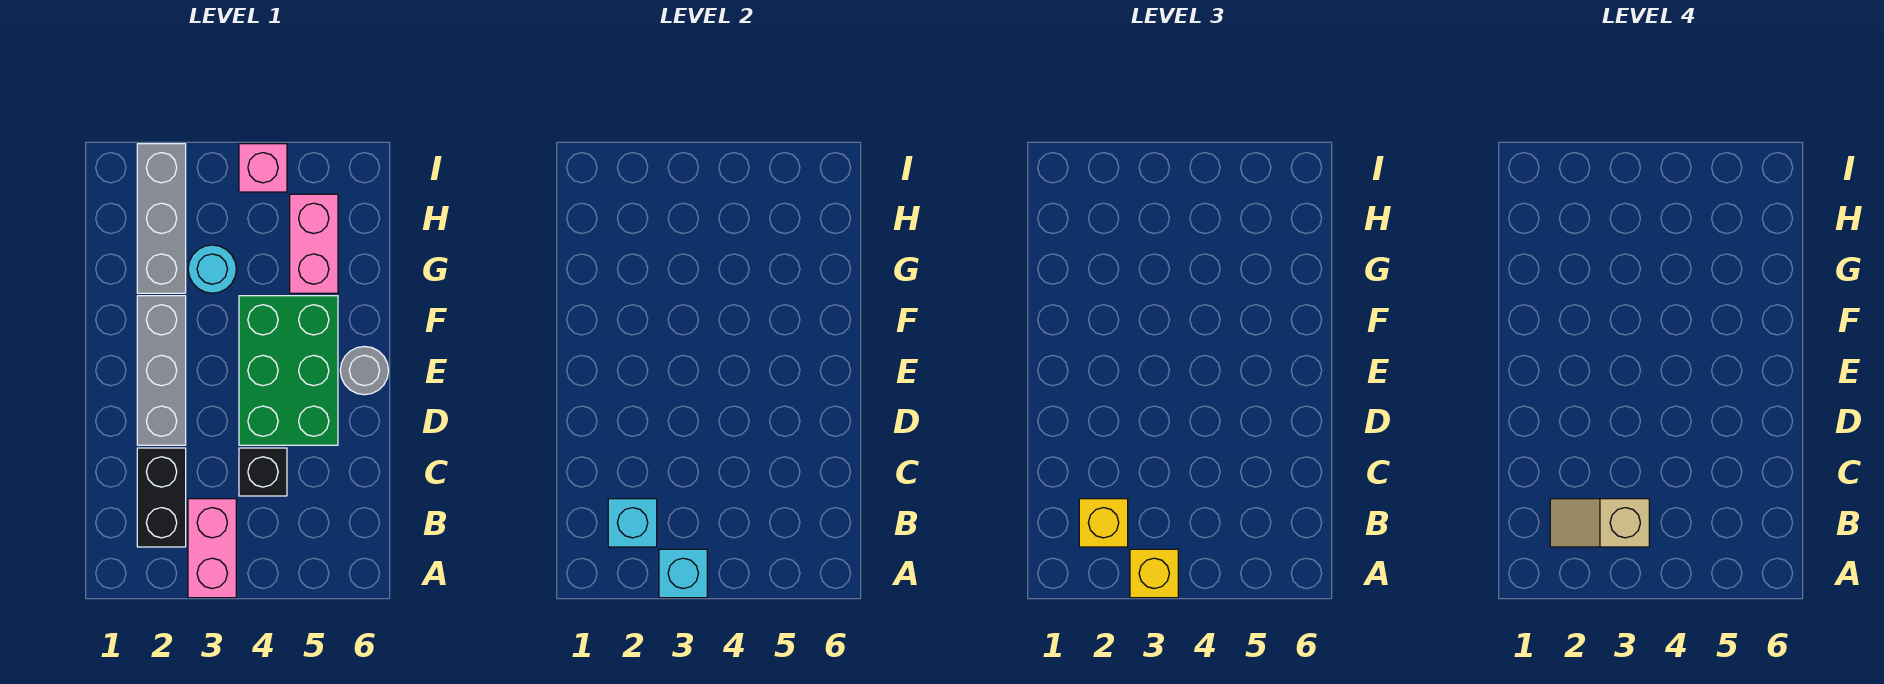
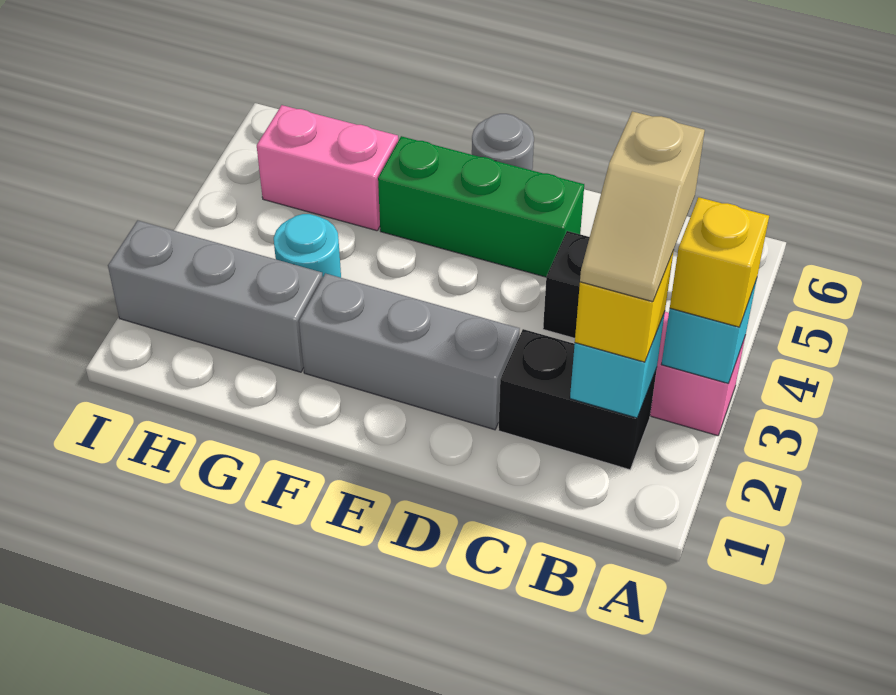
green 2x3 brick [239,296,338,445] -> green 1x3 brick [378,136,584,277]
pink 1x1 brick [239,144,287,192] -> none

